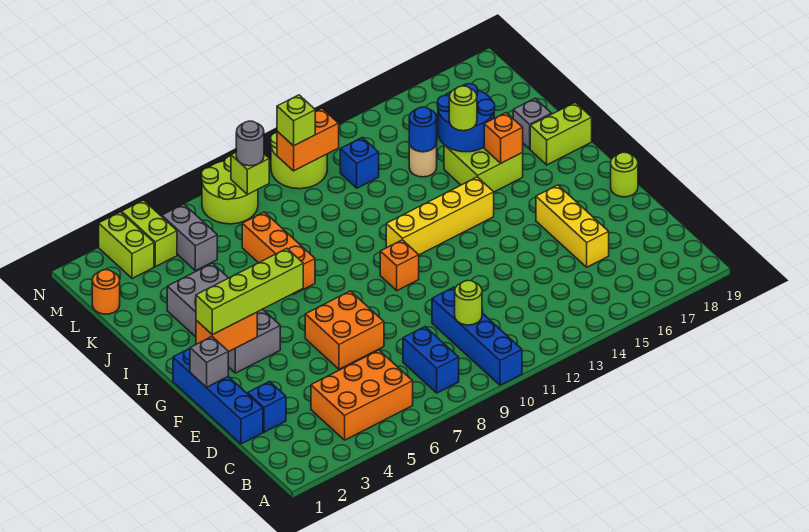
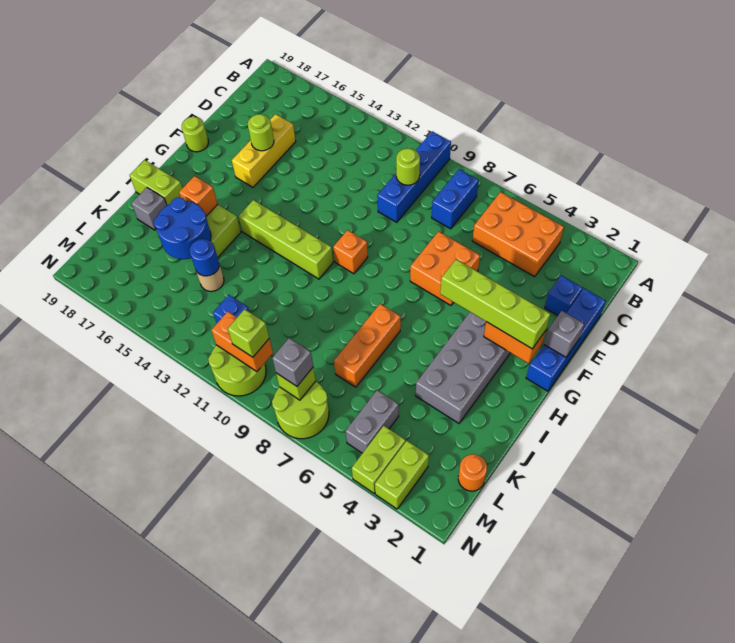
yellow 1x4 brick [386,177,494,255] -> lime 1x4 brick [239,200,333,279]
lime 1x1 round brick [449,86,477,131] -> lime 1x1 round brick moved to [248,114,274,151]
grey 1x1 round brick [236,121,264,166] -> grey 1x1 brick [272,338,313,386]

